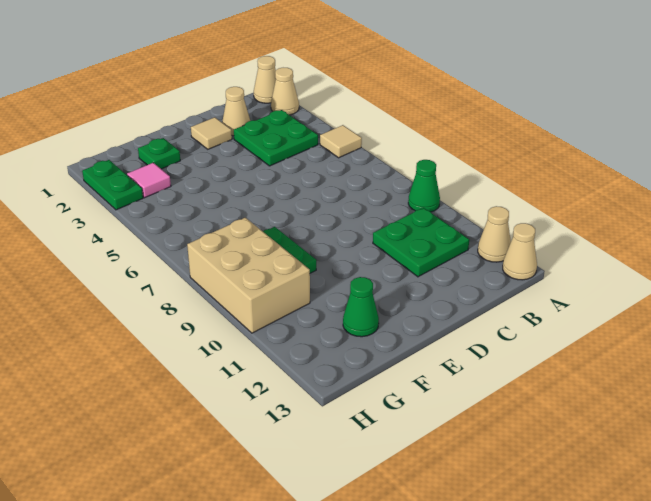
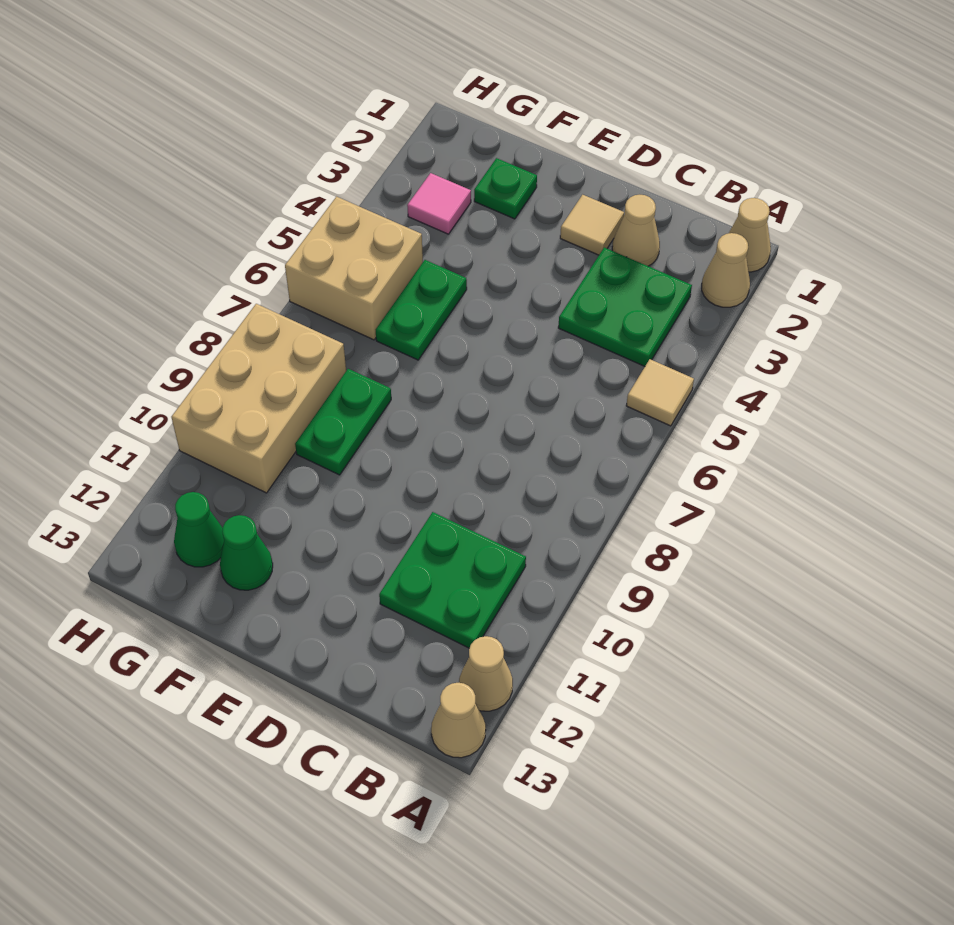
green 1x1 cone [408,160,440,212] -> green 1x1 cone moved to [174,492,224,567]
none -> tan 2x2 brick [285,197,423,340]
green 1x2 plate [82,160,143,210] -> green 1x2 plate moved to [376,260,467,360]

